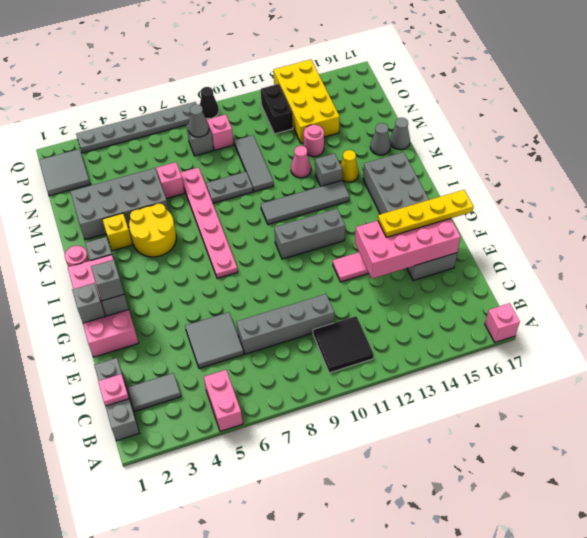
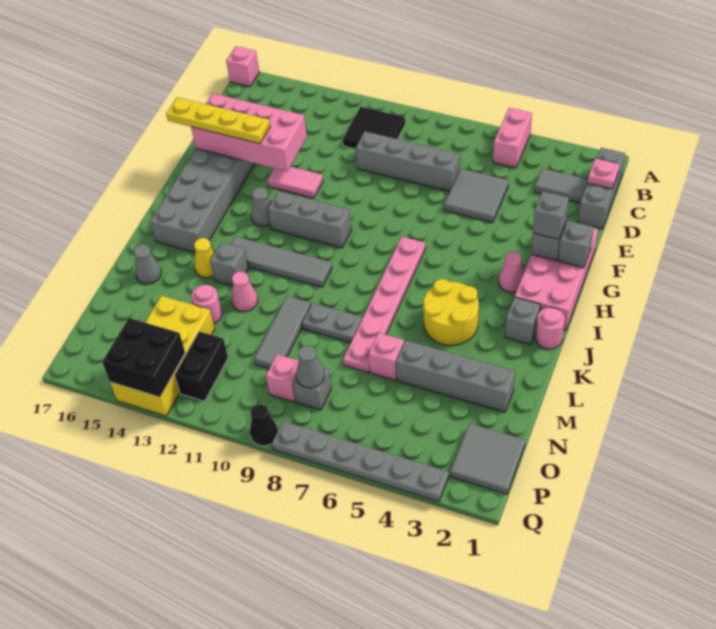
none -> pink 1x1 cone [499,252,524,292]
yellow 1x1 brick [102,213,132,251] -> none
grey 2x4 brick [70,168,169,240] -> grey 1x4 brick [396,340,515,412]
grey 1x1 cone [390,118,410,150] -> grey 1x1 cone moved to [251,187,271,226]
none -> black 2x2 brick [102,318,185,397]

